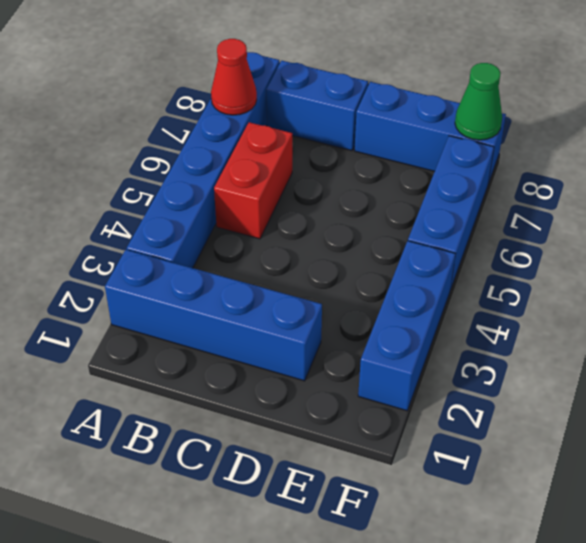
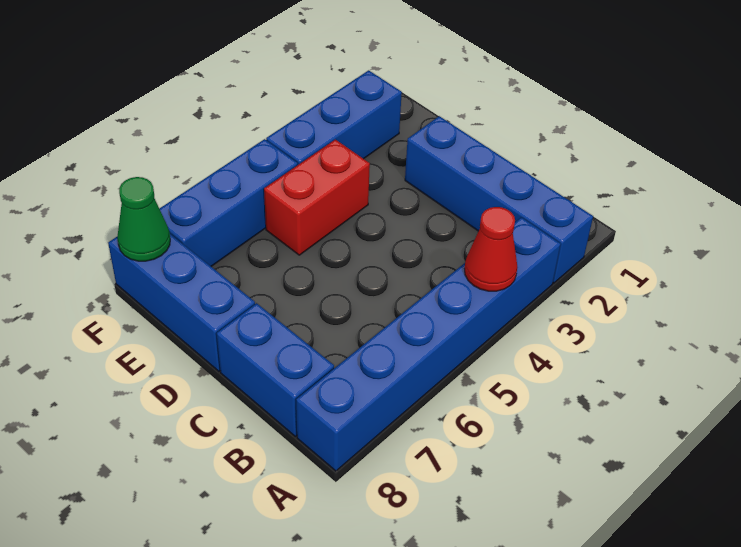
red 1x1 cone [211,39,257,115] -> red 1x1 cone moved to [465,207,517,291]
red 1x2 brick [214,122,292,239] -> red 1x2 brick moved to [264,140,370,255]

